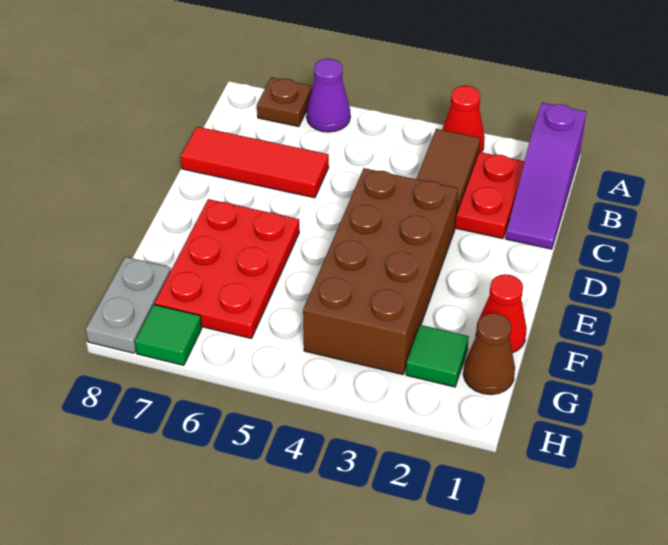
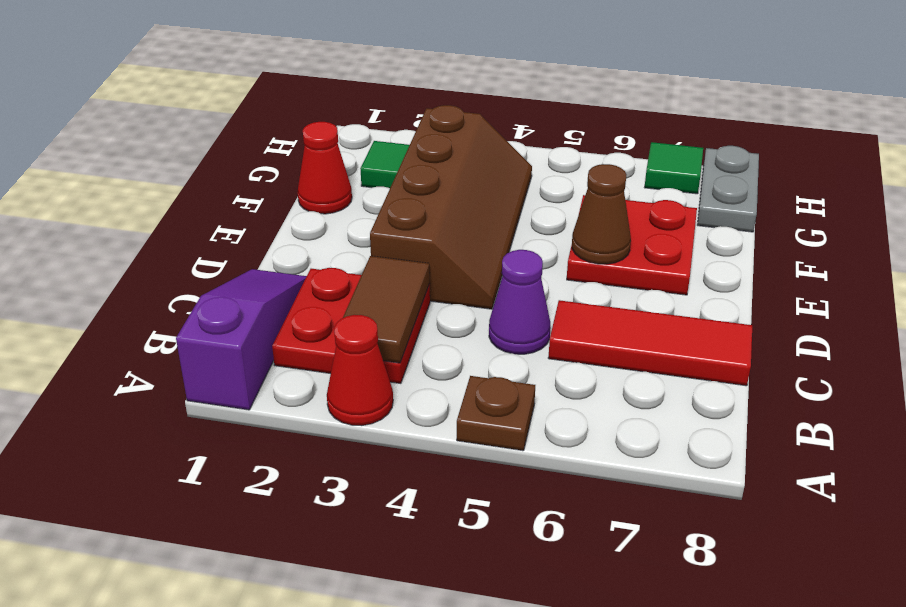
purple 1x1 cone [307,59,350,132] -> purple 1x1 cone moved to [489,250,551,354]
brown 1x1 plate [257,77,312,127] -> brown 1x1 plate moved to [457,376,535,451]
brown 2x4 brick [303,168,458,375] -> brown 2x4 slope [370,105,532,309]
red 2x3 plate [155,199,299,339] -> red 2x2 plate [567,195,697,295]
brown 1x1 cone [463,313,515,395] -> brown 1x1 cone moved to [572,164,631,264]

